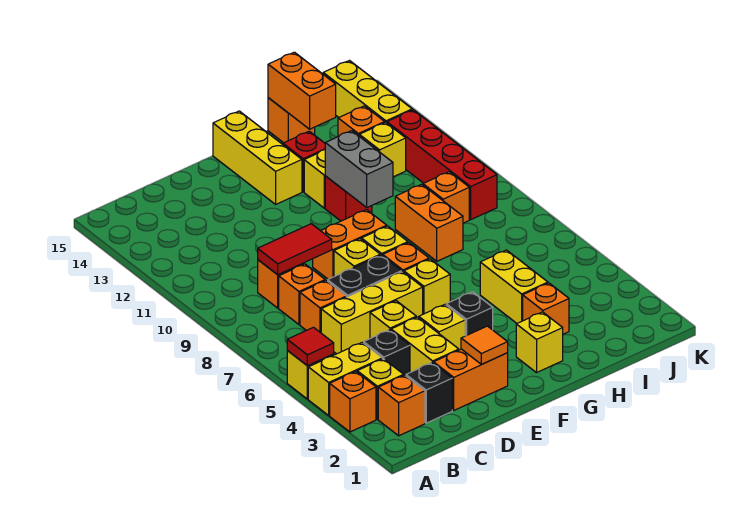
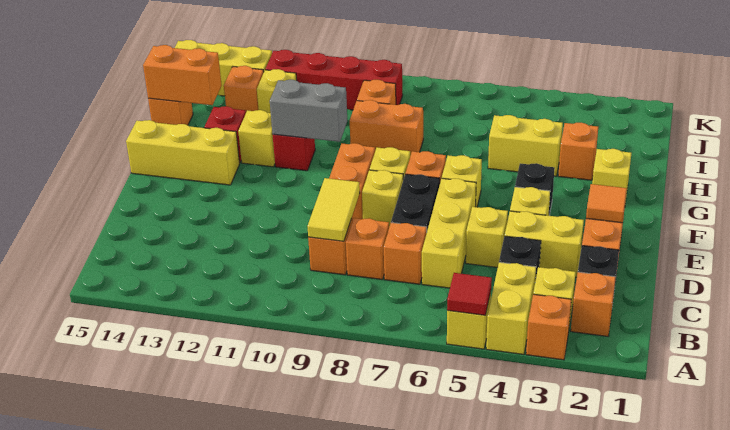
red 1x2 tile [258,224,332,275] -> yellow 1x2 tile [308,178,360,241]

